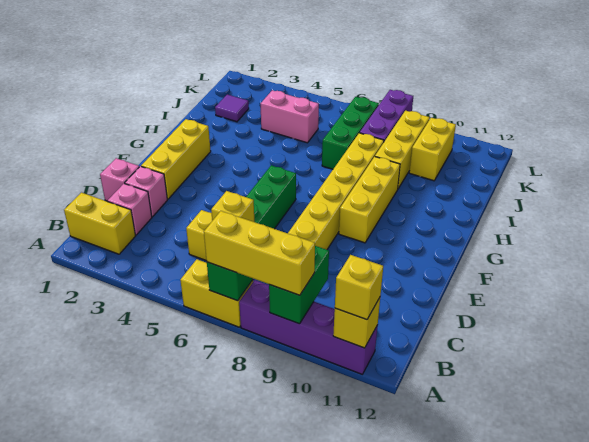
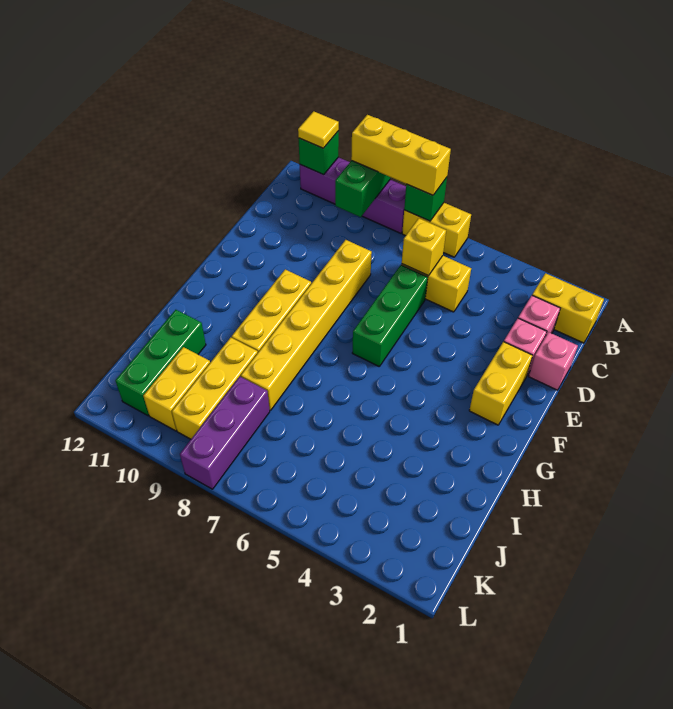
yellow 1x1 brick [333,298,380,348] -> green 1x1 brick [298,131,339,175]
yellow 1x1 brick [335,255,383,320] -> yellow 1x1 tile [298,111,339,148]
yellow 1x3 brick [141,119,211,199] -> yellow 1x2 brick [469,342,533,425]
green 1x3 brick [322,97,379,169] -> green 1x3 brick moved to [115,310,206,416]
purple 1x1 tile [215,95,249,122] -> none
pink 1x2 brick [260,90,319,143] -> none

